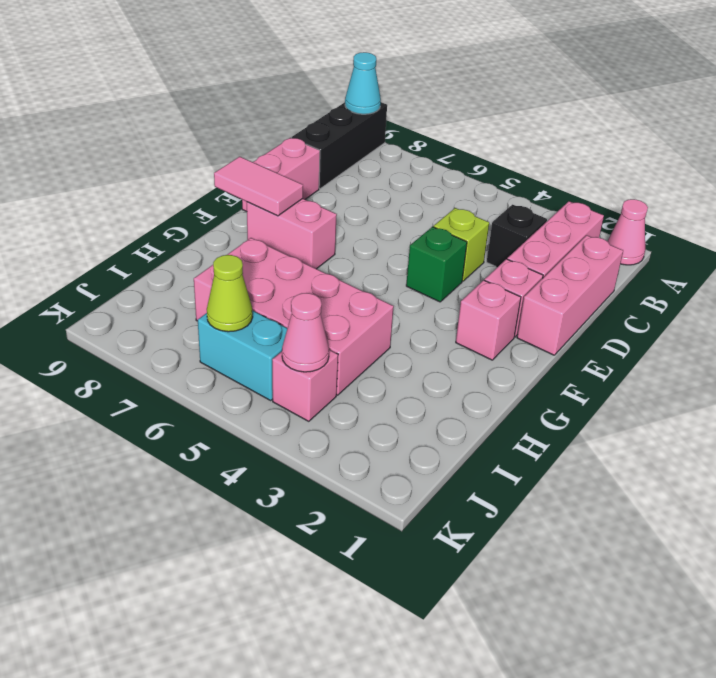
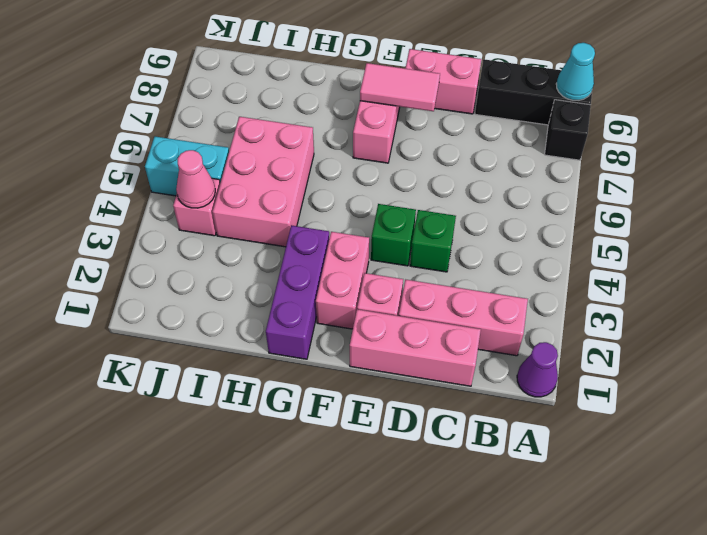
pink 1x1 cone [607,199,648,265] -> purple 1x1 cone [517,342,558,397]
black 1x1 brick [487,205,547,267] -> black 1x1 brick moved to [545,100,591,160]
lime 1x1 brick [434,208,489,281] -> green 1x1 brick [410,210,456,272]
pink 1x1 brick [456,280,521,360] -> pink 1x2 brick [316,232,369,329]
pink 1x2 tile [214,157,303,216] -> pink 1x2 tile turned to [360,63,440,111]
none -> purple 1x3 brick [266,225,329,359]
pink 2x4 brick [194,238,394,395] -> pink 2x3 brick [212,117,314,247]
cyan 1x2 brick [198,310,287,400] -> cyan 1x2 brick turned to [145,136,229,196]
lime 1x1 cone [207,255,253,332] -> none

